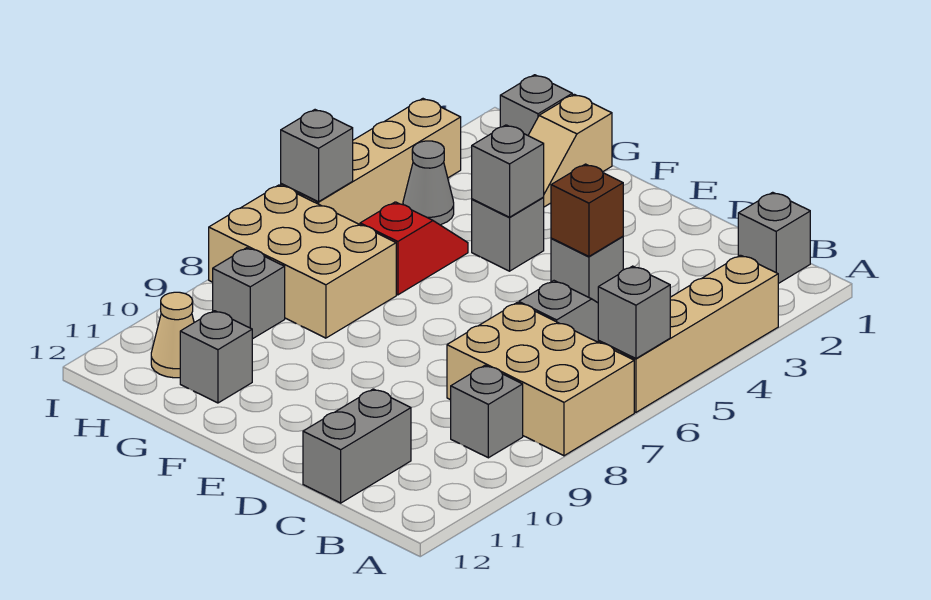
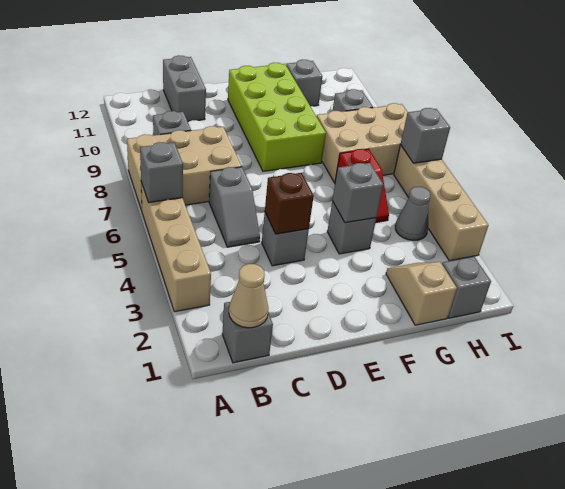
none -> lime 2x4 brick [228,63,326,171]
tan 1x1 cone [151,292,194,378] -> tan 1x1 cone moved to [229,264,269,328]

